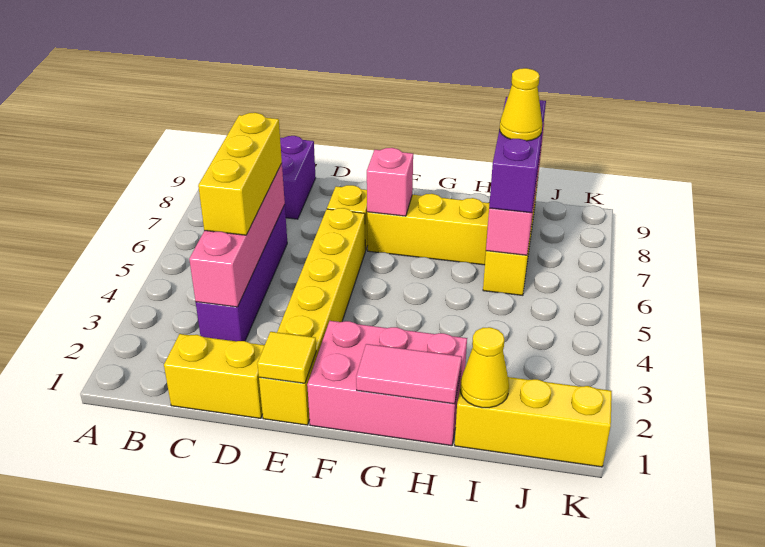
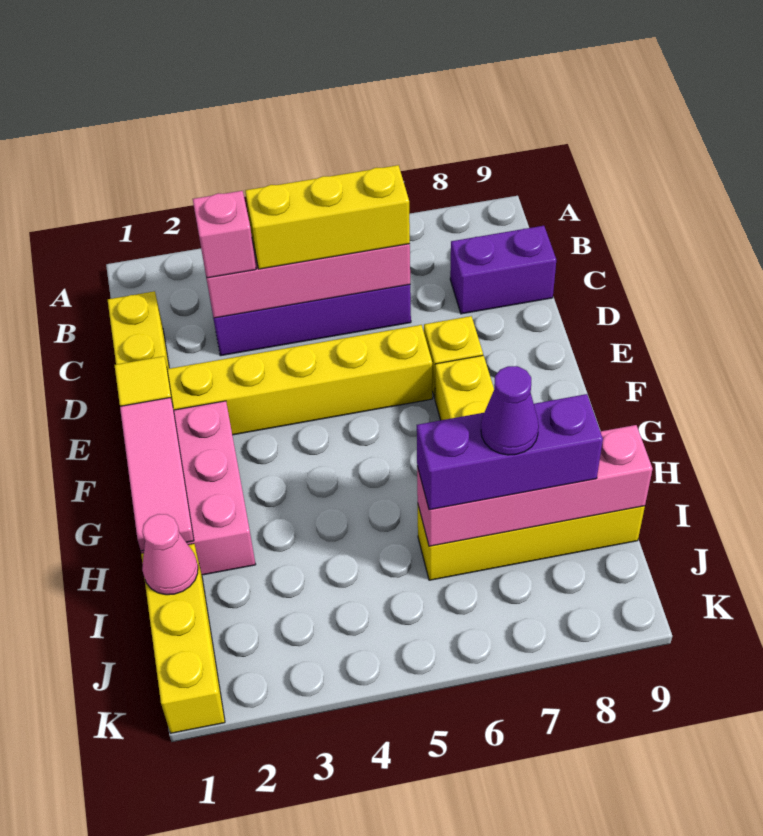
pink 1x1 brick [367,148,413,216] -> pink 1x1 brick moved to [193,191,256,278]
pink 1x2 tile [356,344,462,404] -> pink 1x3 tile [120,398,194,551]
yellow 1x1 cone [460,327,509,408] -> pink 1x1 cone [142,514,198,595]
yellow 1x1 cone [500,68,543,141] -> purple 1x1 cone [481,366,539,455]

